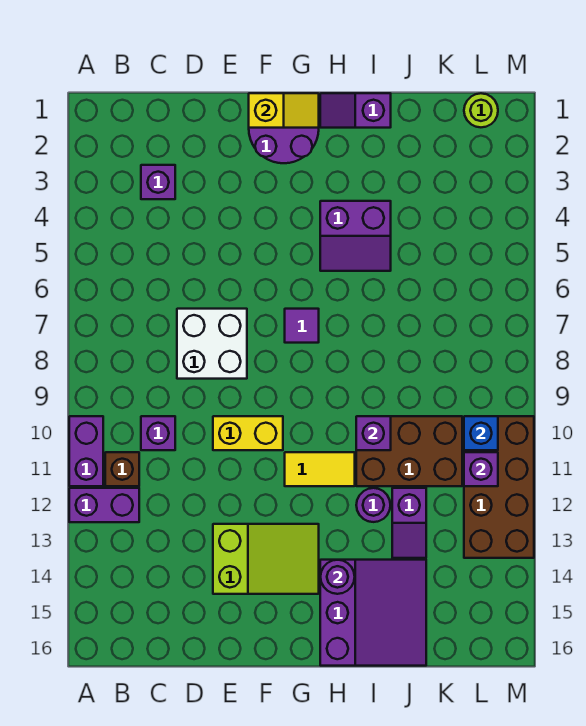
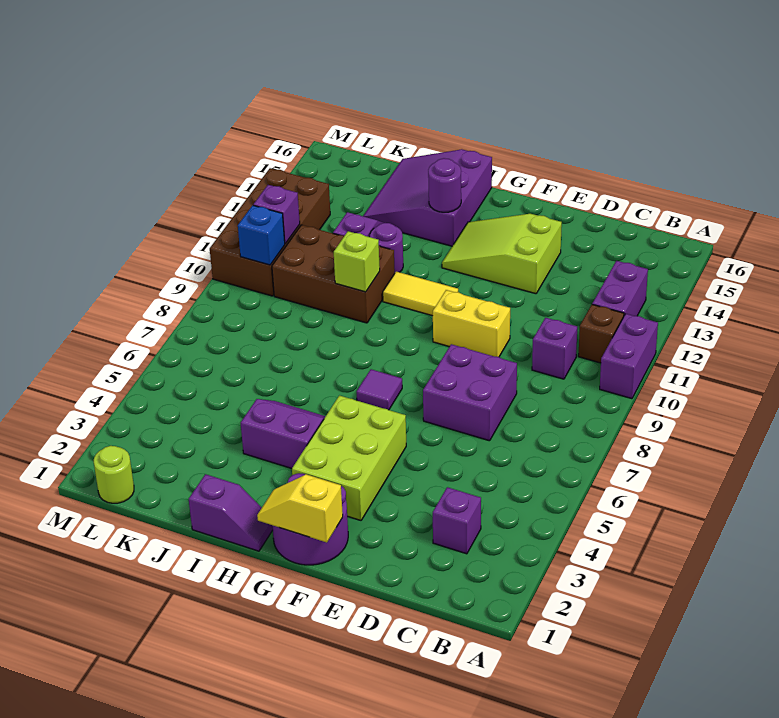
purple 1x2 brick [69,488,139,522] -> purple 1x2 brick turned to [592,261,648,316]
white 2x2 brick [177,309,247,379] -> purple 2x2 brick [423,344,517,441]
none -> lime 2x3 brick [292,396,406,520]
purple 1x1 brick [356,416,391,450] -> lime 1x1 brick [334,231,380,292]

